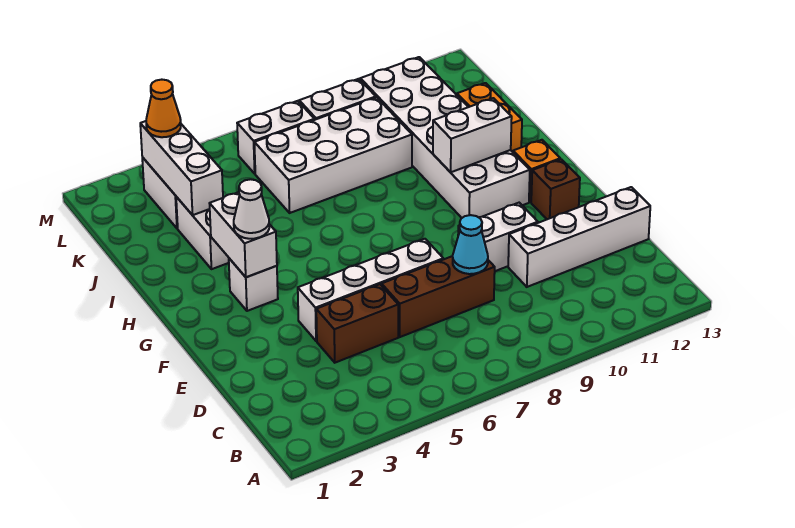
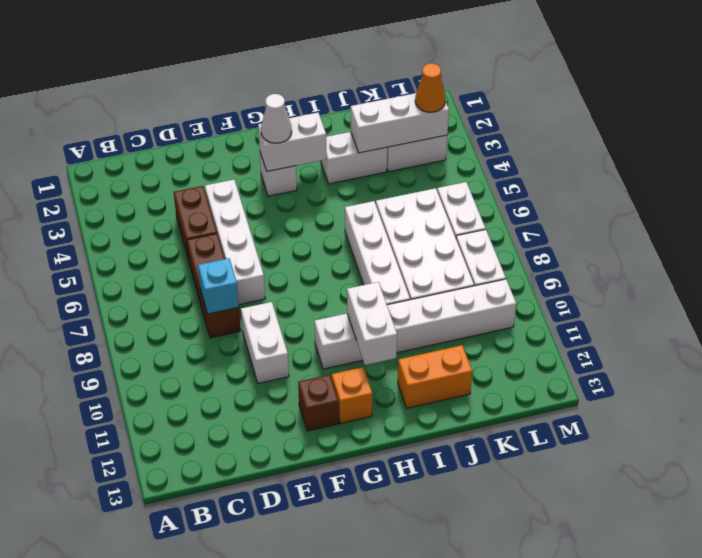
cyan 1x1 cone [453,215,488,274] -> cyan 1x1 brick [198,258,239,314]
white 1x4 brick [508,187,650,287] -> white 1x4 brick moved to [345,201,410,305]
white 2x6 brick [360,57,530,218] -> white 1x6 brick [315,279,516,369]

